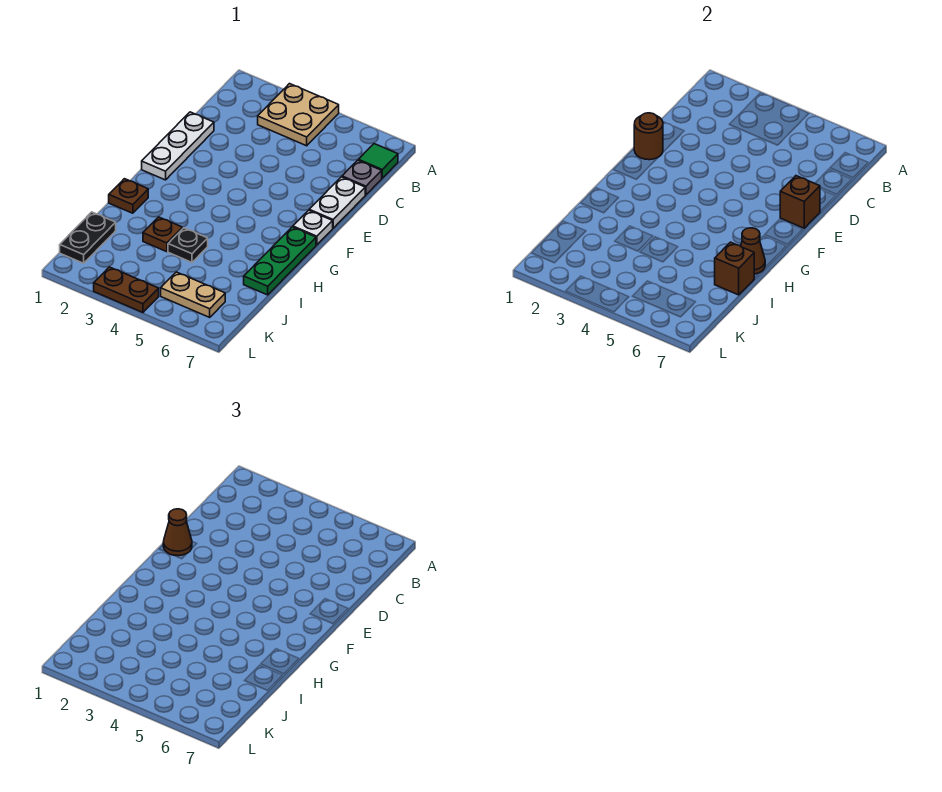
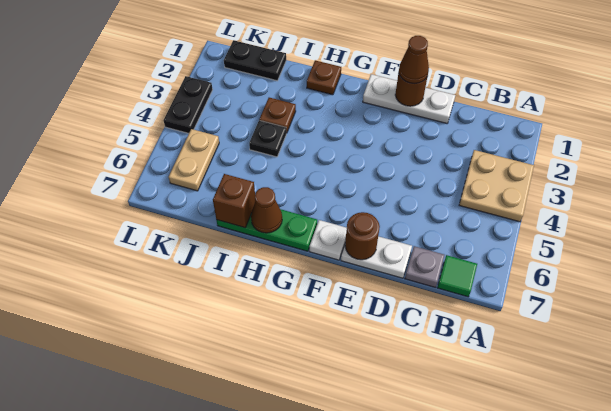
brown 1x1 brick [780,176,820,228] -> brown 1x1 round brick [345,212,380,260]
brown 1x2 plate [94,267,159,312] -> black 1x2 plate [164,76,213,133]

